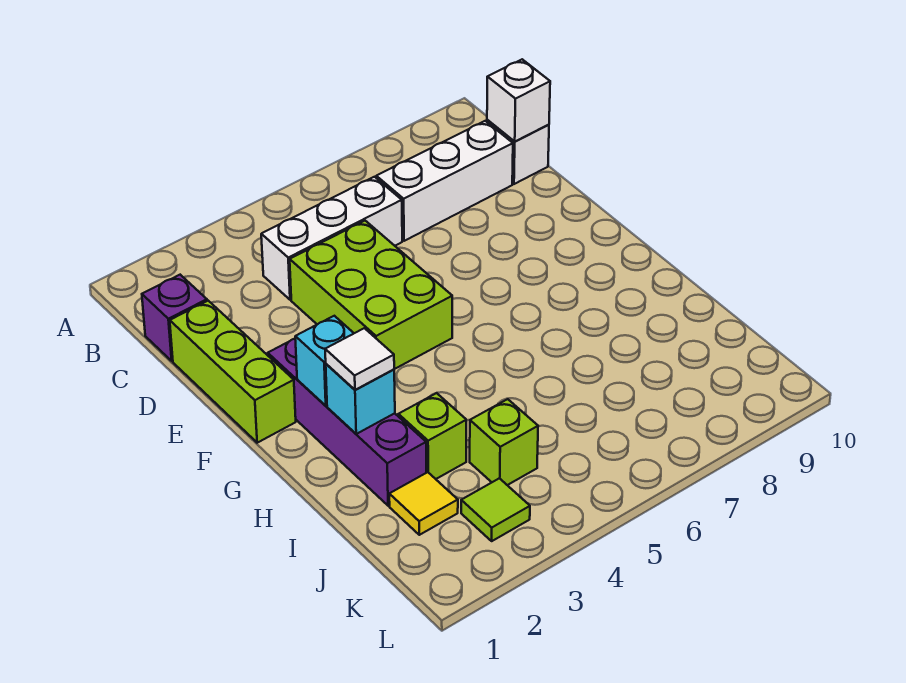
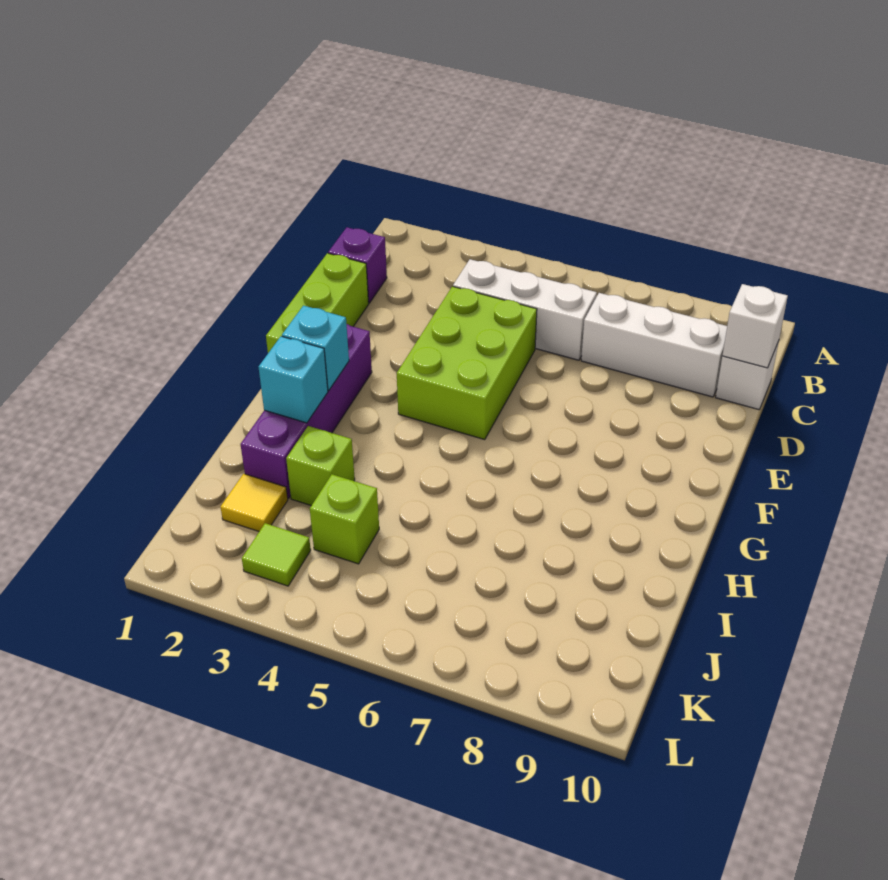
white 1x1 tile [325,328,394,390] -> none

